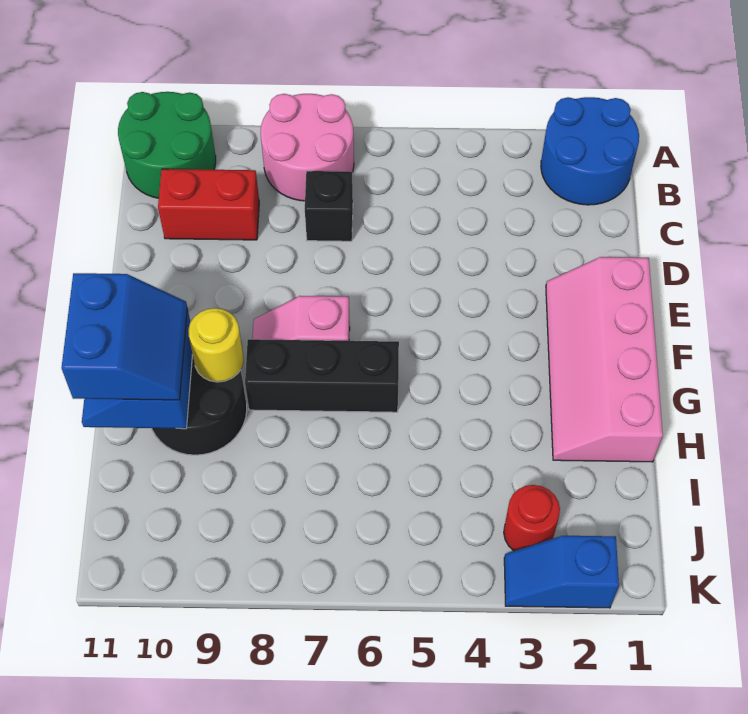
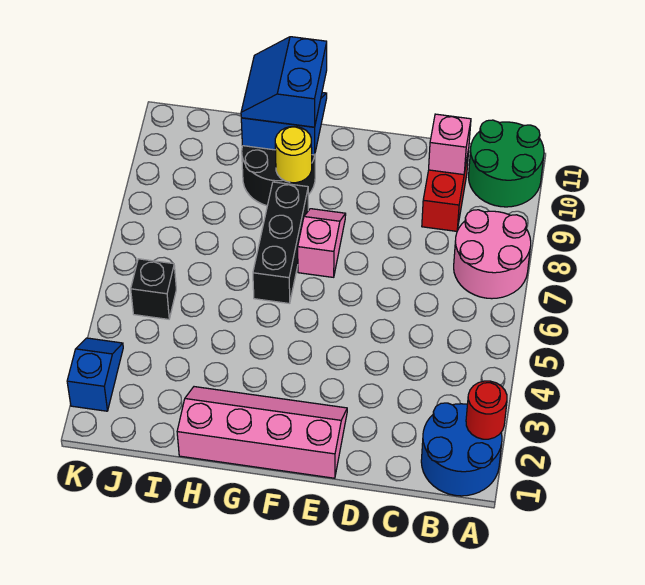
black 1x1 brick [305,171,353,241] -> black 1x1 brick moved to [131,259,176,319]
none -> pink 1x1 brick [429,114,471,175]
blue 2x2 slope [61,273,187,400] -> blue 2x2 slope turned to [241,37,327,127]
red 1x1 round brick [504,485,560,551] -> red 1x1 round brick moved to [466,381,507,439]

